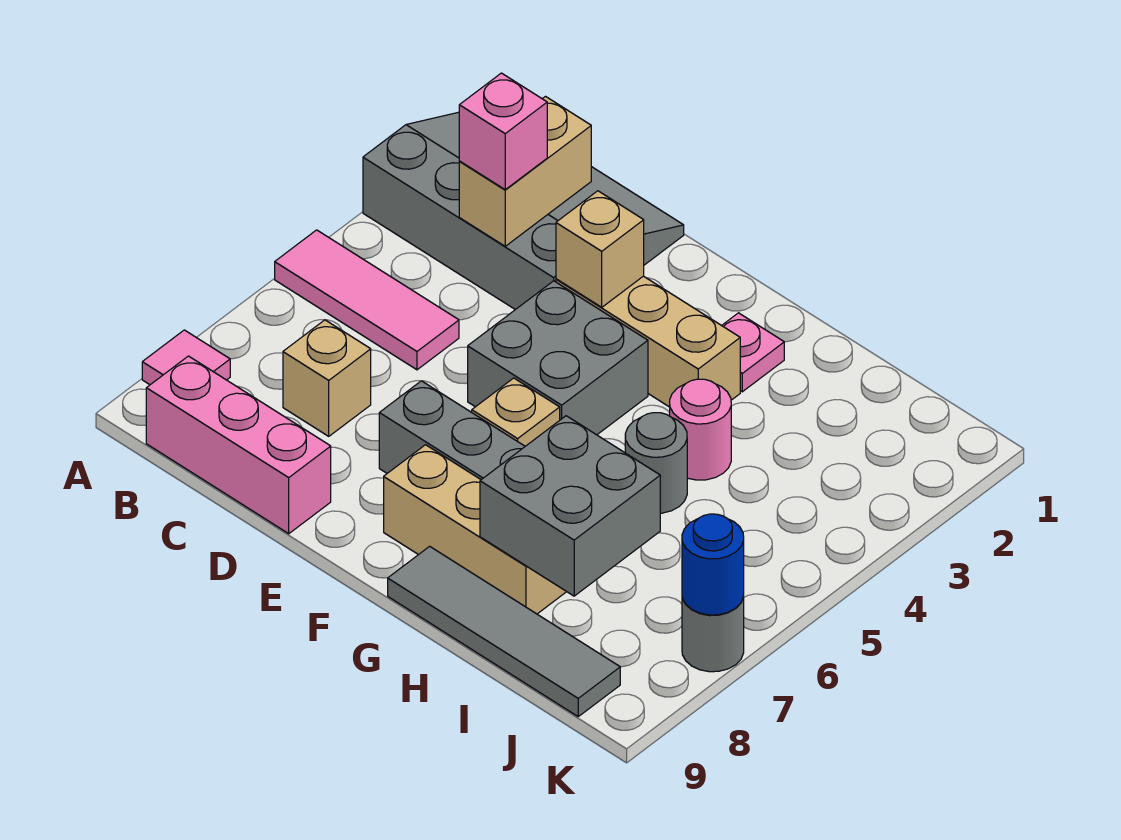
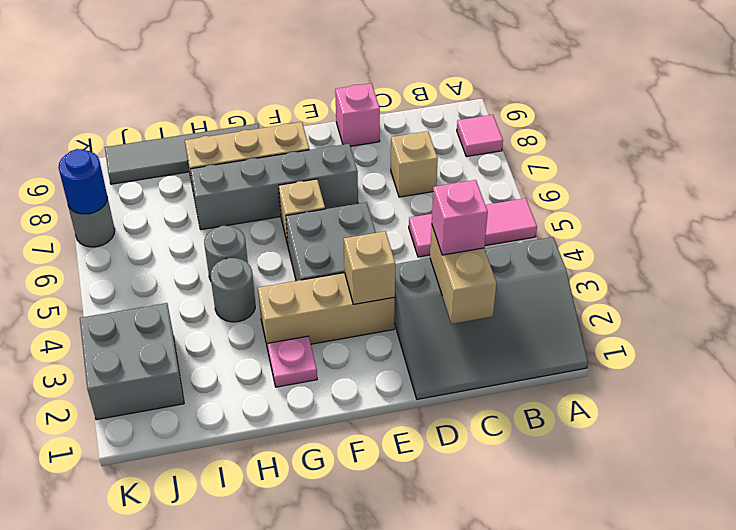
pink 1x3 brick [146,356,331,534] -> pink 1x1 brick [335,83,380,146]
pink 1x1 round brick [670,379,731,480] -> grey 1x1 round brick [211,258,255,322]
grey 2x2 brick [480,416,660,596] -> grey 2x2 brick moved to [80,303,184,420]

